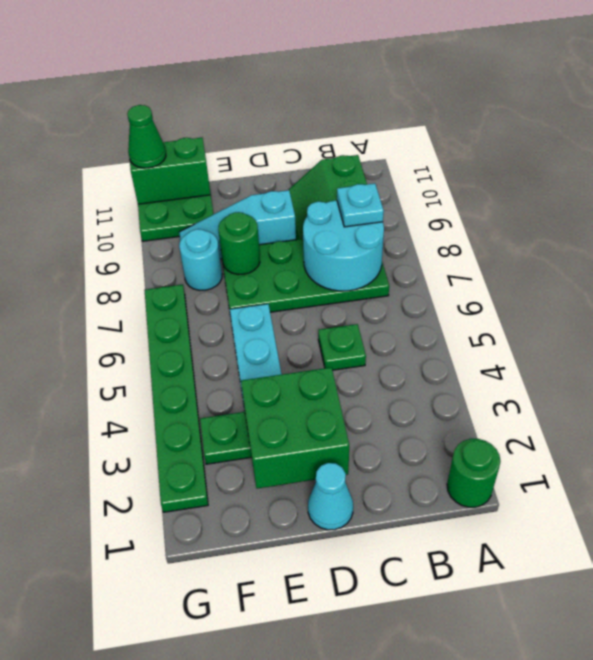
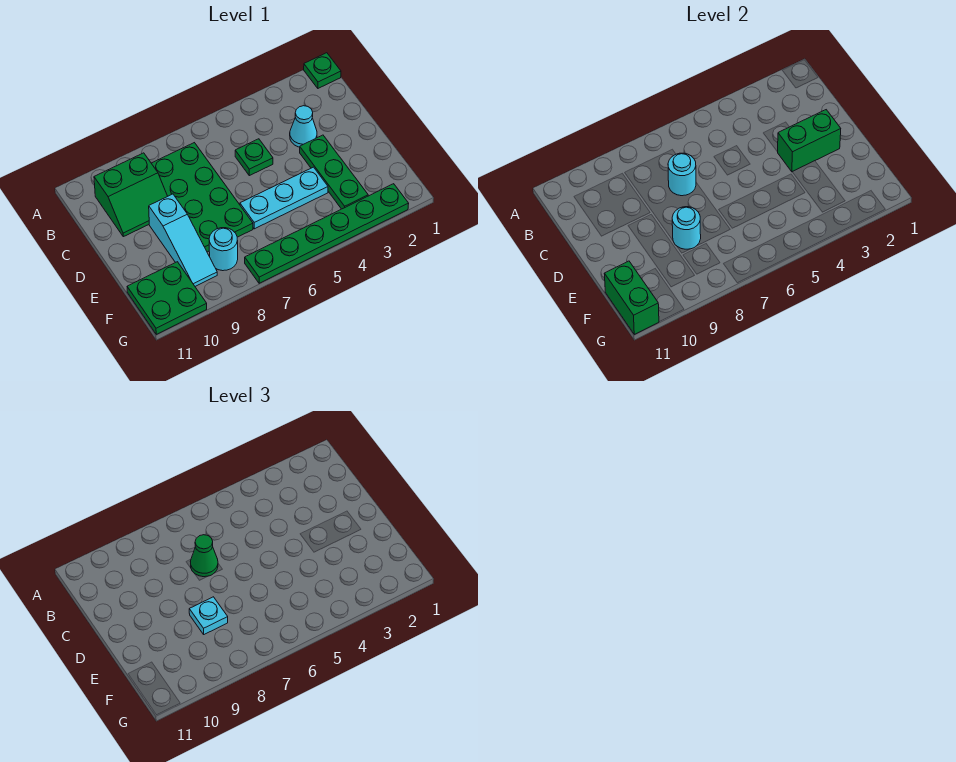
green 1x1 round brick [447,439,500,507] -> green 1x1 plate [304,53,341,88]
cyan 2x2 round brick [303,200,384,291] -> cyan 1x1 round brick [668,153,696,196]
cyan 1x1 plate [337,183,384,227] -> cyan 1x1 plate moved to [189,597,228,634]
cyan 1x1 cone [308,463,353,530] -> cyan 1x1 cone moved to [290,106,317,147]
green 2x2 brick [241,367,349,489] -> green 1x2 brick [778,110,841,172]
green 1x1 round brick [218,212,260,275] -> cyan 1x1 round brick [672,207,701,249]
green 1x1 cone [127,105,166,168] -> green 1x1 cone moved to [190,535,218,577]

